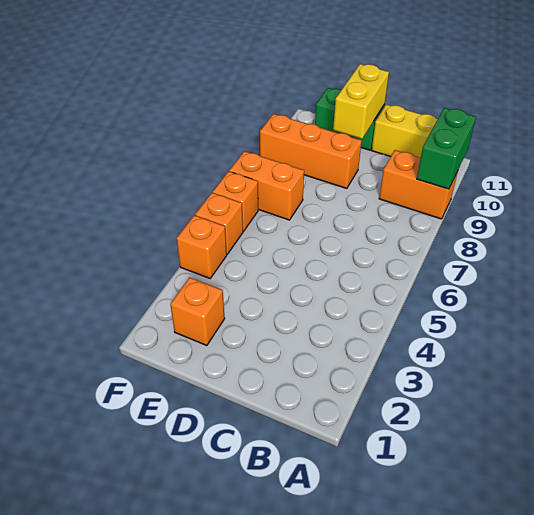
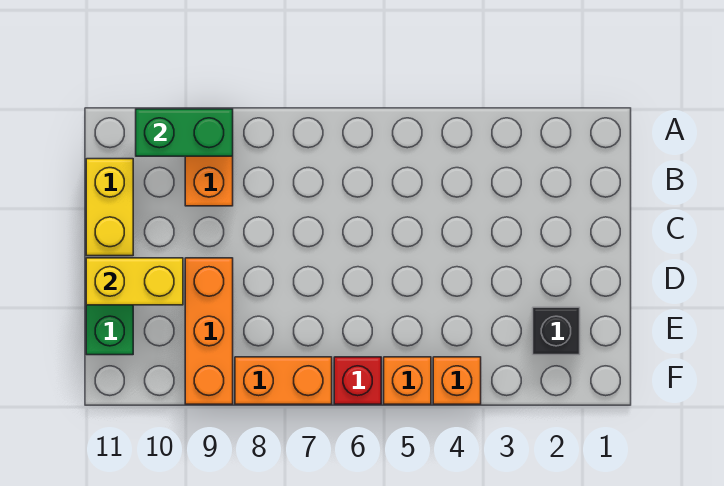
orange 1x1 brick [170,277,225,346] -> black 1x1 brick [533,307,580,355]
orange 1x2 brick [229,151,304,220] -> orange 1x2 brick turned to [235,357,332,404]
orange 1x1 brick [213,171,258,231] -> red 1x1 brick [334,357,381,404]

